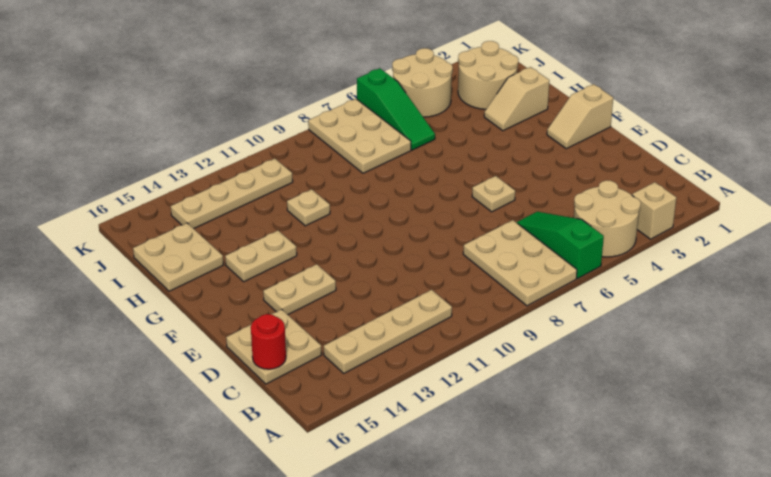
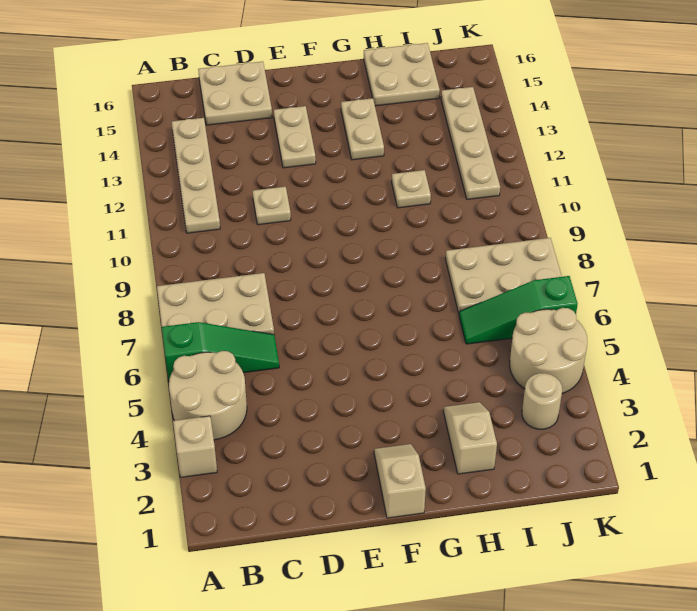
red 1x1 round brick [251,314,286,369] -> none
tan 1x1 plate [472,176,515,212] -> tan 1x1 plate moved to [253,187,291,225]
tan 2x2 round brick [458,41,518,109] -> tan 1x1 round brick [522,373,562,429]

